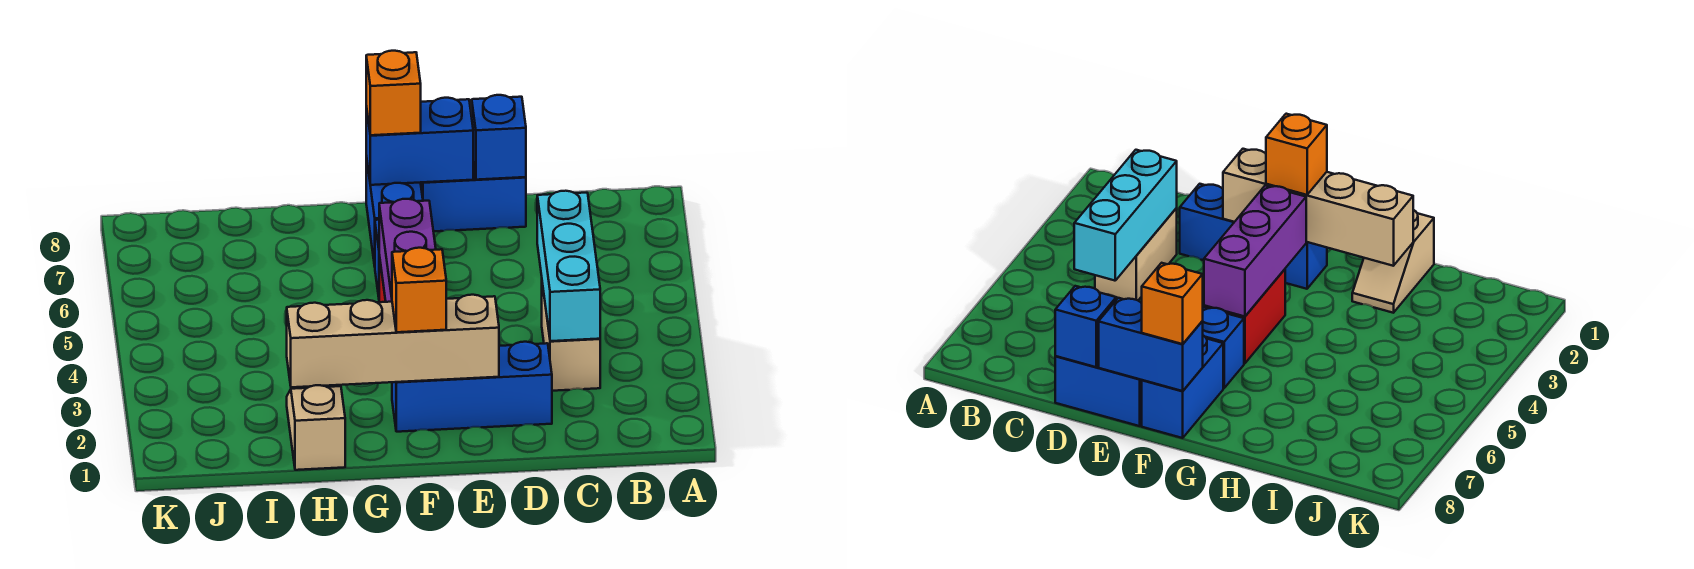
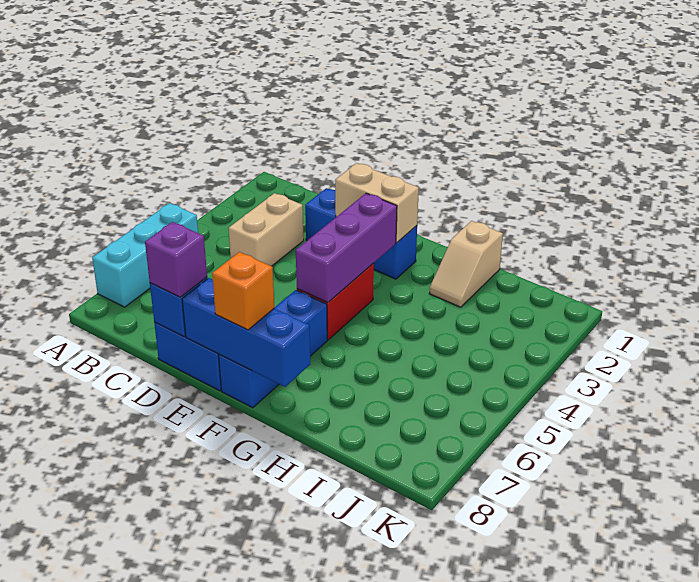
cyan 1x3 brick [537,191,600,341] -> cyan 1x3 brick moved to [92,203,198,307]
none -> purple 1x1 brick [145,222,207,297]
tan 1x4 brick [287,295,499,387] -> tan 1x2 brick [335,163,419,242]
blue 1x2 brick [366,98,473,185] -> blue 1x3 brick [182,278,310,387]
orange 1x1 brick [392,248,446,332] -> none

